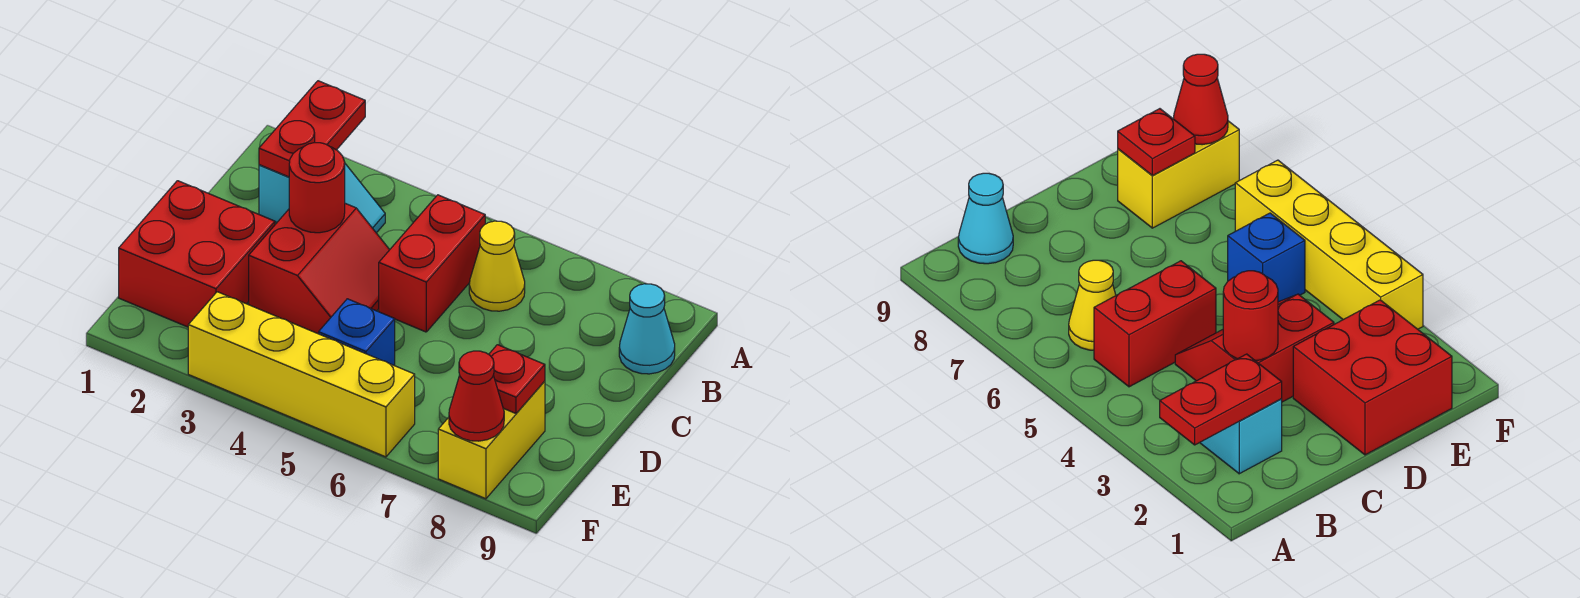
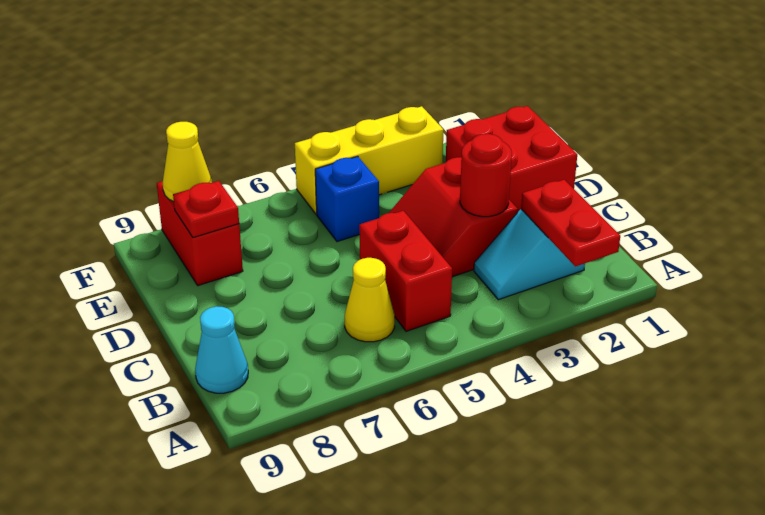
yellow 1x2 brick [438,381,545,499] -> red 1x2 brick [157,181,243,286]
yellow 1x4 brick [188,292,415,457] -> yellow 1x3 brick [295,106,444,214]
red 1x1 cone [449,351,504,441] -> yellow 1x1 cone [163,122,212,202]

